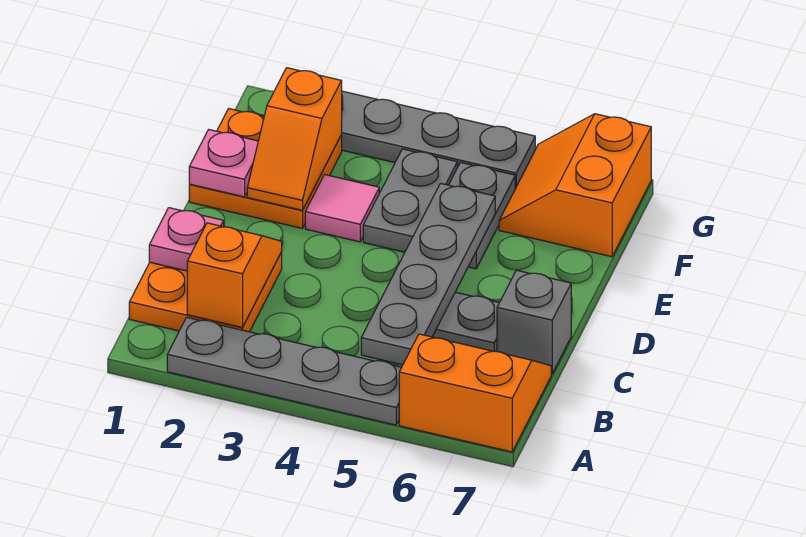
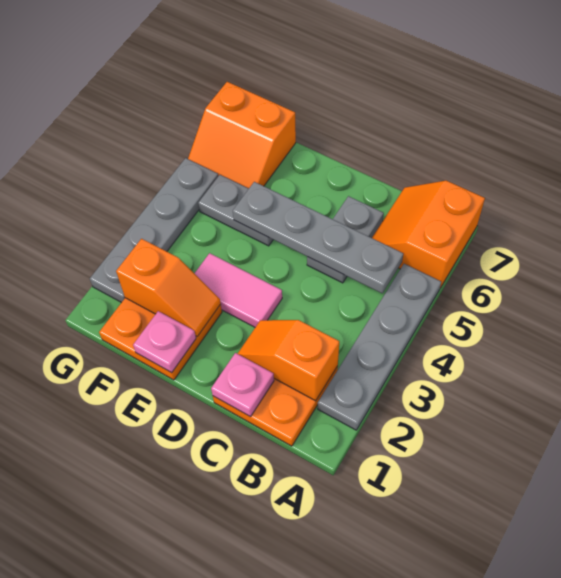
grey 1x1 brick [497,270,571,374] -> none
pink 1x1 tile [305,175,379,242] -> pink 1x2 tile [194,253,282,327]
grey 1x2 plate [363,149,457,252] -> none

